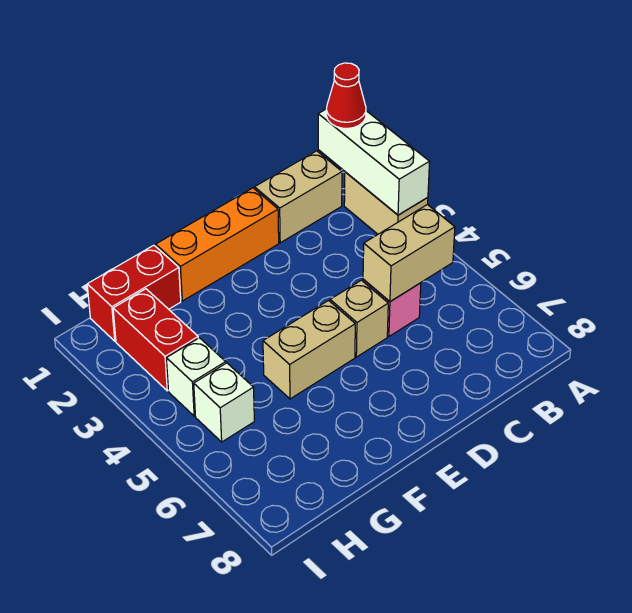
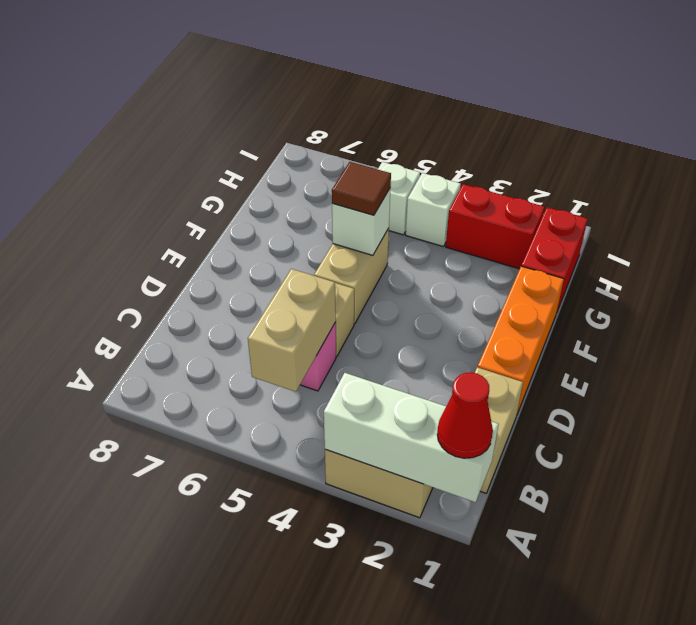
none -> white 1x1 brick [332,189,390,255]
none -> brown 1x1 tile [332,162,391,215]

